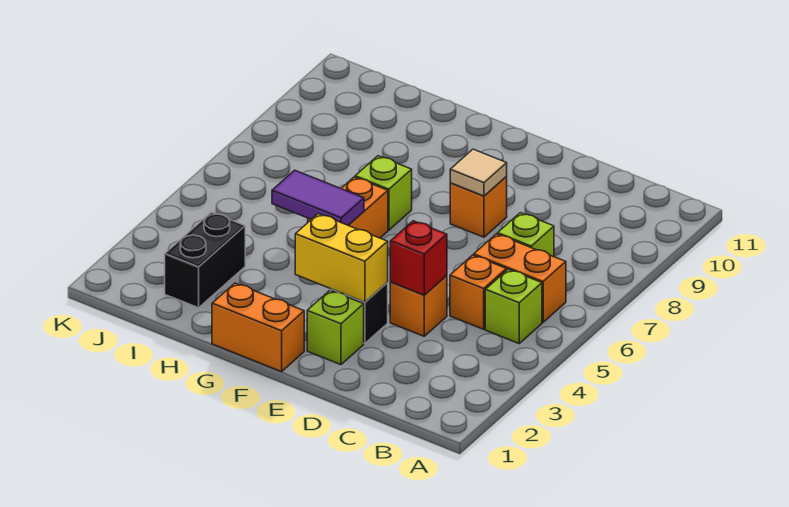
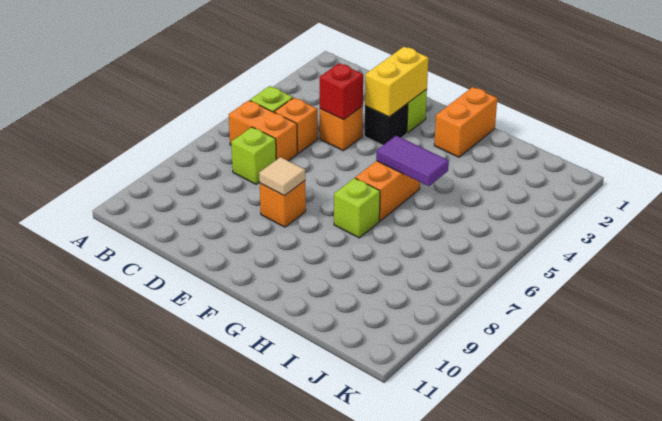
yellow 1x2 brick [295,214,388,302] -> yellow 1x2 brick turned to [365,47,428,117]
orange 1x2 brick [212,283,304,372] -> orange 1x2 brick turned to [434,87,497,157]
black 1x2 brick [165,212,245,308] -> none

